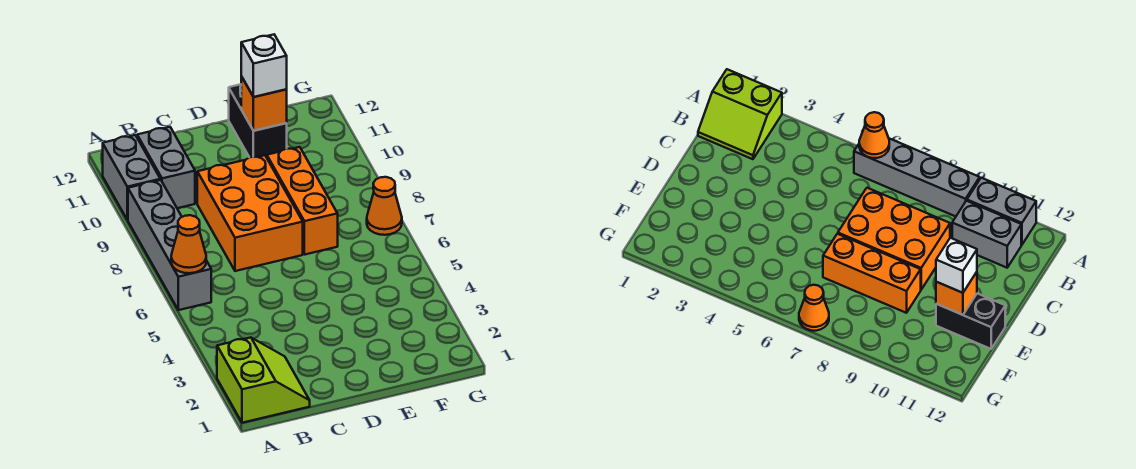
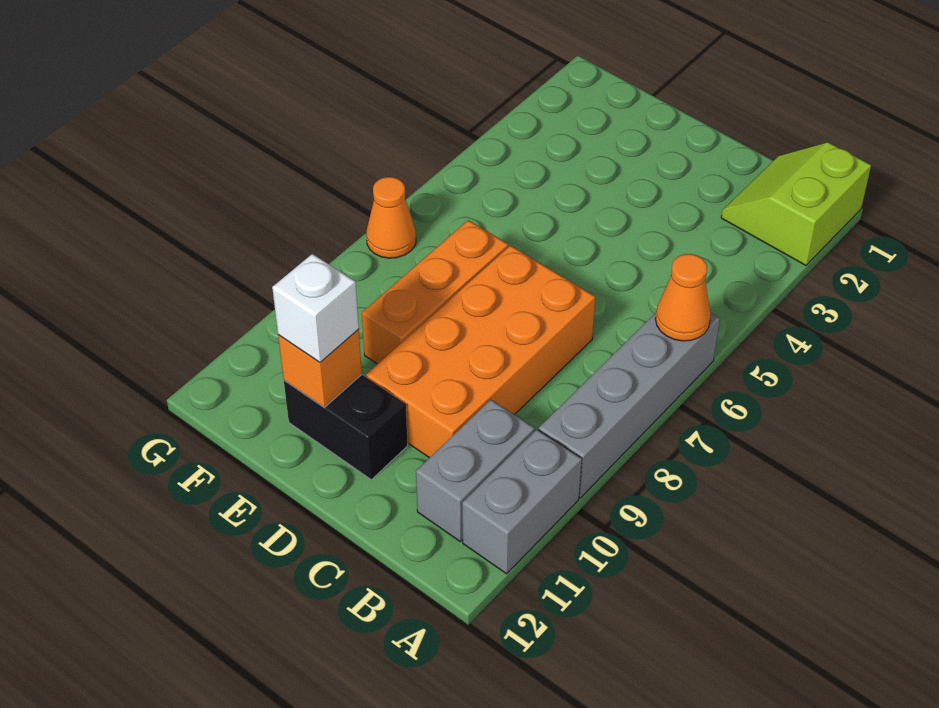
orange 2x3 brick [197,155,303,271] -> orange 2x4 brick [366,246,596,458]
black 1x2 brick [229,84,287,158] -> black 1x2 brick turned to [284,375,408,480]

